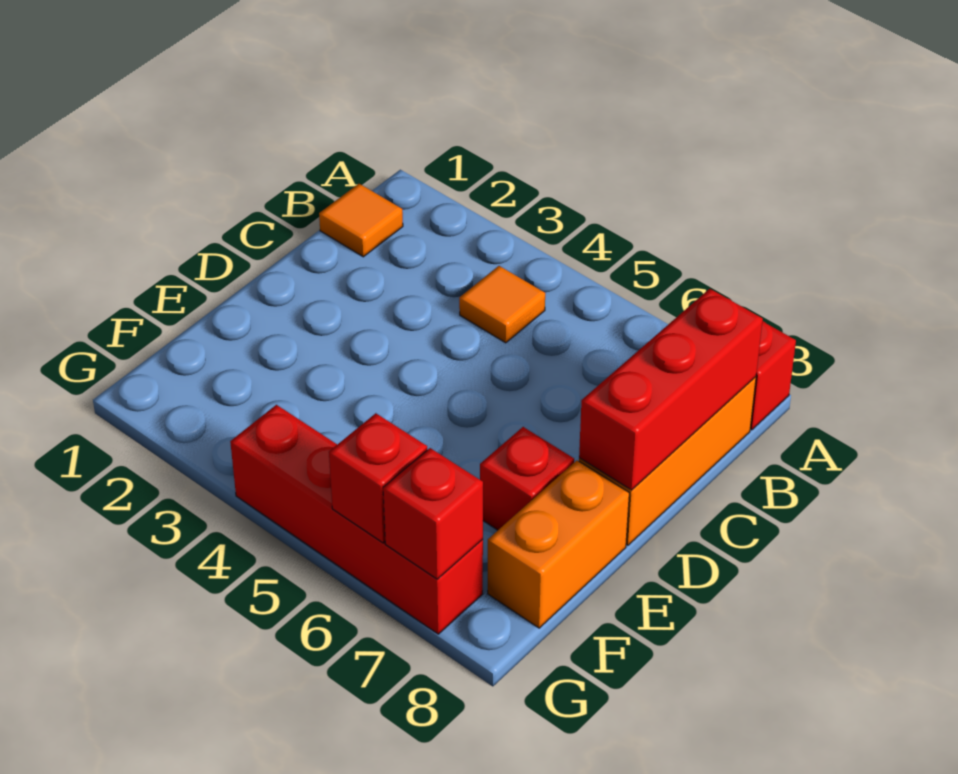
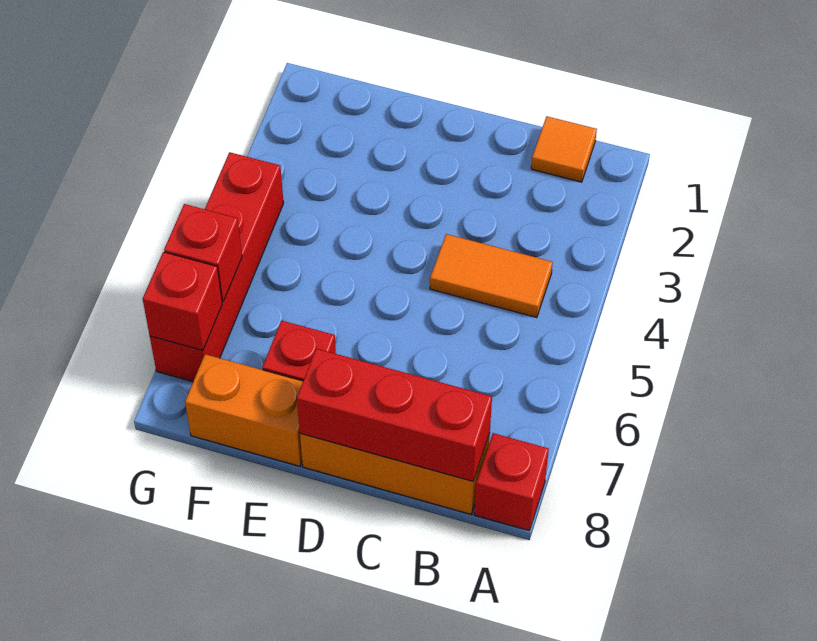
orange 1x1 tile [459,266,545,343] -> orange 1x2 tile [430,234,553,318]

